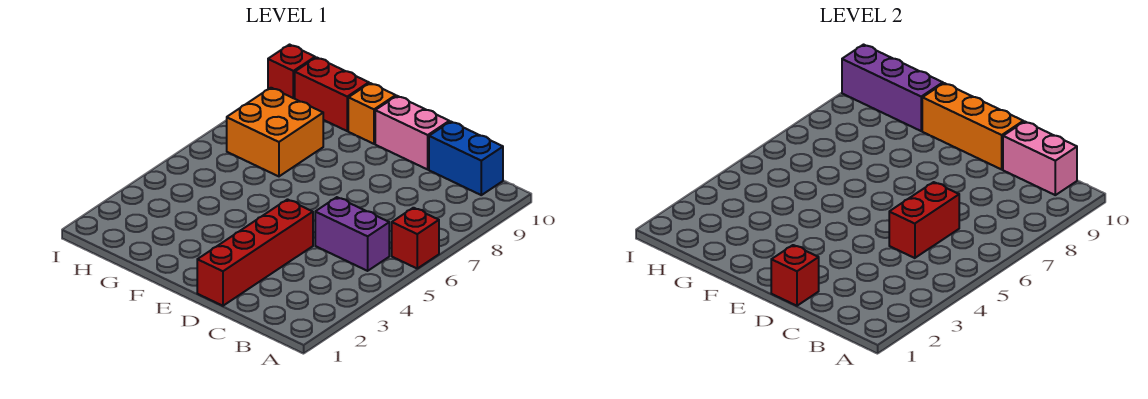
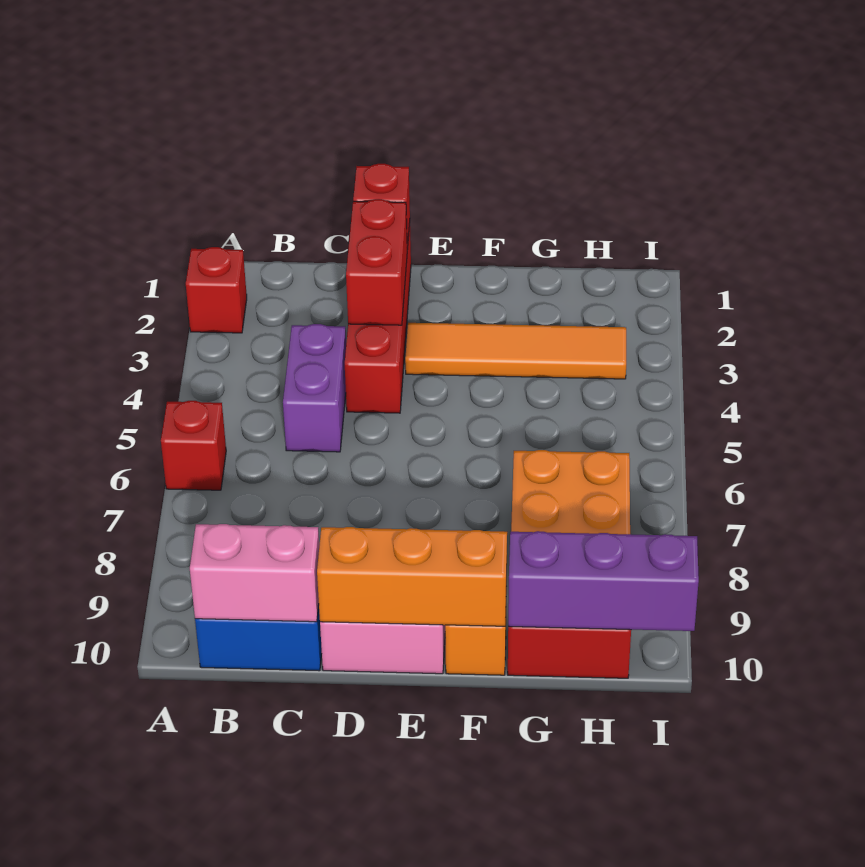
purple 1x2 brick [315,197,389,271] -> purple 1x2 brick turned to [283,324,346,452]
red 1x2 brick [889,182,959,258] -> red 1x2 brick moved to [346,199,407,325]
none -> orange 1x4 tile [405,323,626,379]
red 1x1 brick [268,45,315,99] -> red 1x1 brick moved to [186,247,247,333]

